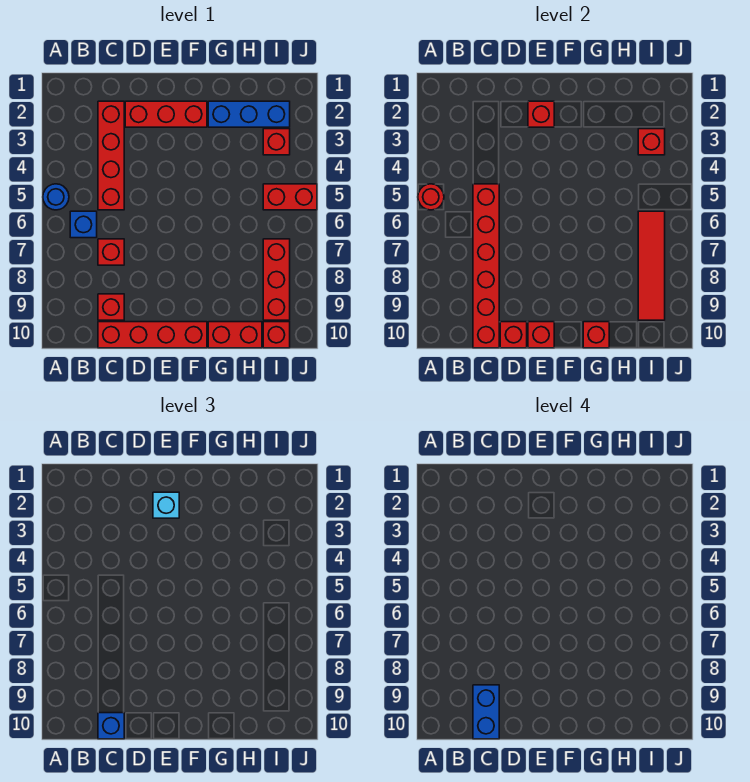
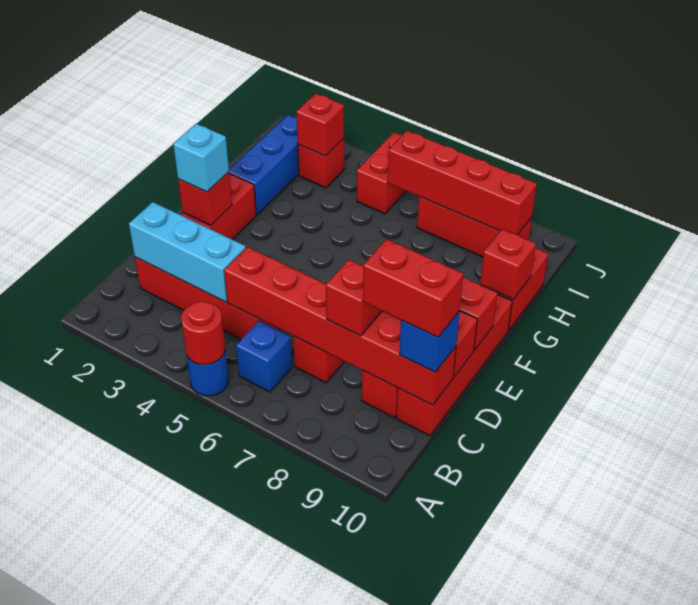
none -> cyan 1x3 brick [129,202,246,302]
blue 1x2 brick [473,685,499,739] -> red 1x2 brick [363,239,463,337]
red 1x4 tile [638,211,665,320] -> red 1x4 brick [388,131,537,235]
red 1x1 brick [263,322,290,348] -> red 1x1 brick moved to [326,260,382,336]

